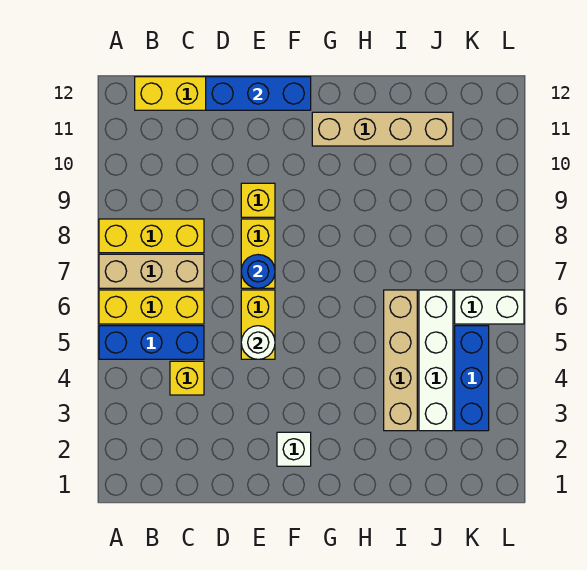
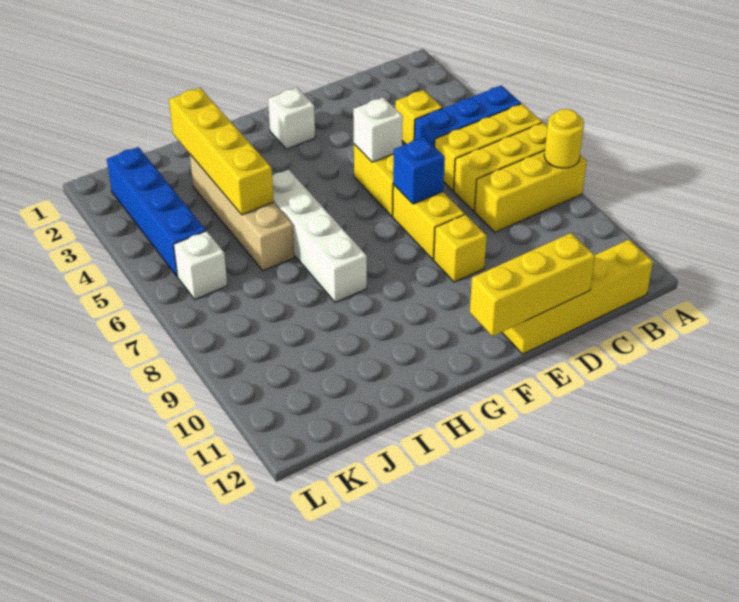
tan 1x3 brick [99,254,204,288] -> yellow 1x3 brick [454,123,547,211]
none -> yellow 1x1 round brick [544,109,584,168]
blue 1x3 brick [206,77,311,110] -> yellow 1x3 brick [470,233,595,336]
white 1x1 round brick [241,326,275,359] -> white 1x1 brick [353,97,403,162]
blue 1x1 round brick [241,255,275,288] -> blue 1x1 brick [393,137,445,204]
tan 1x4 brick [312,112,453,146] -> none
none -> yellow 1x4 brick [169,88,274,215]
white 1x4 brick [419,290,453,431] -> white 1x4 brick moved to [272,170,367,303]
blue 1x3 brick [455,326,489,431] -> blue 1x4 brick [107,147,206,276]
white 1x2 brick [455,290,524,324] -> white 1x1 brick [174,231,227,299]

